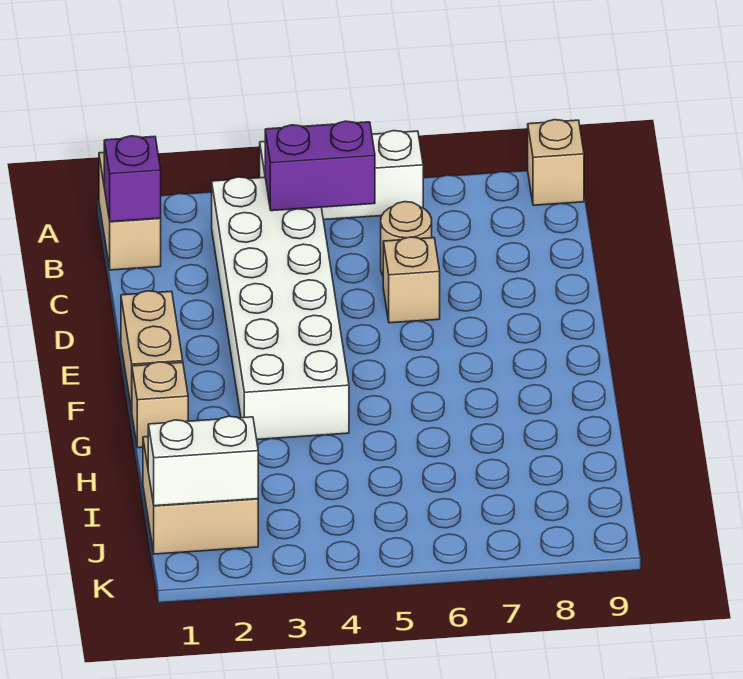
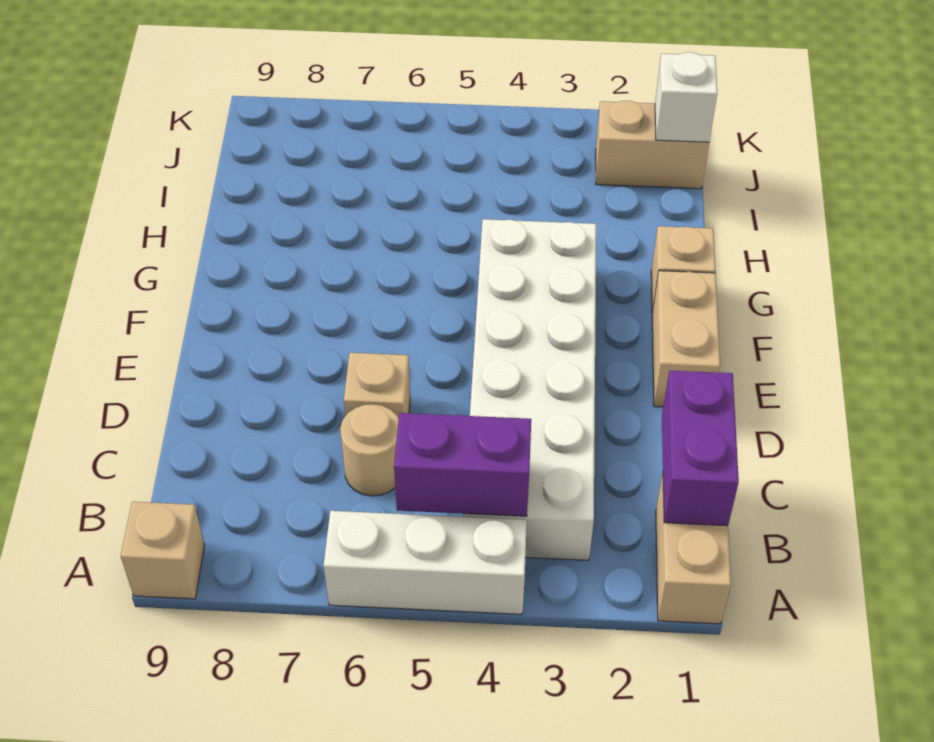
purple 1x1 brick [104,136,161,222] -> purple 1x2 brick [662,371,739,526]
tan 2x2 brick [143,437,258,554] -> tan 1x2 brick [596,101,709,189]
white 1x2 brick [148,416,258,506] -> white 1x1 brick [655,52,717,142]

